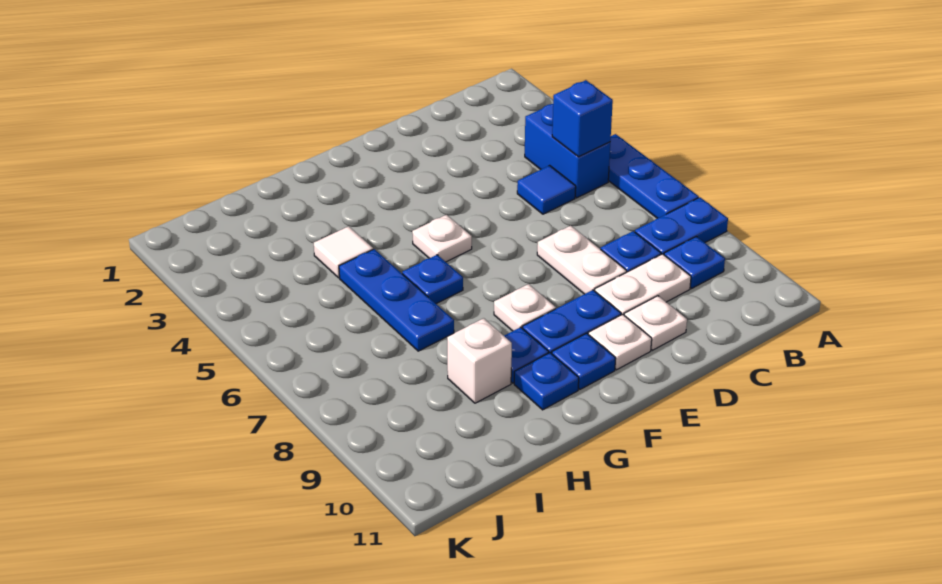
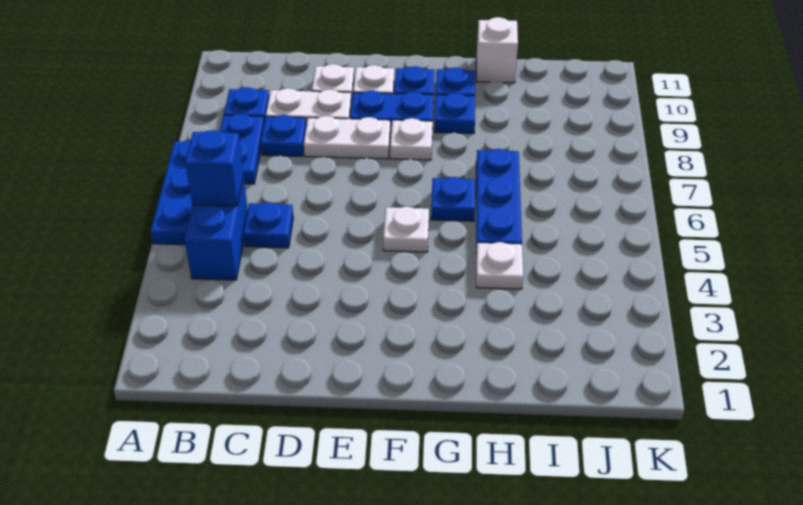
blue 1x2 plate [635,197,728,255] -> blue 1x2 plate turned to [220,114,264,184]
blue 1x1 tile [517,165,576,214] -> blue 1x1 plate [243,202,293,248]
white 1x2 plate [537,226,627,294] -> white 1x2 plate turned to [304,116,390,159]
white 1x1 tile [314,226,373,278] -> white 1x1 plate [476,242,523,289]
white 1x1 brick [447,318,512,403] -> white 1x1 brick moved to [476,17,518,83]

